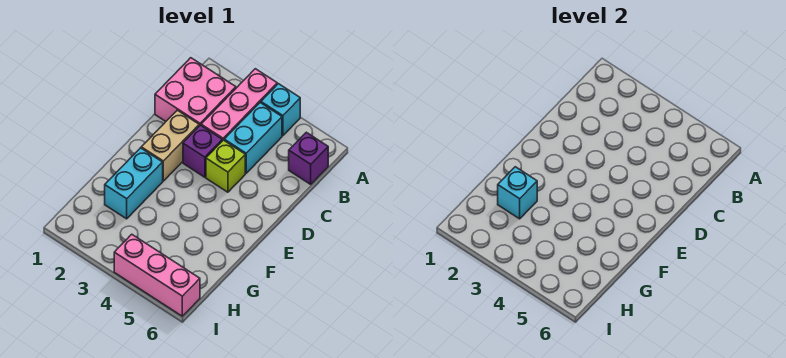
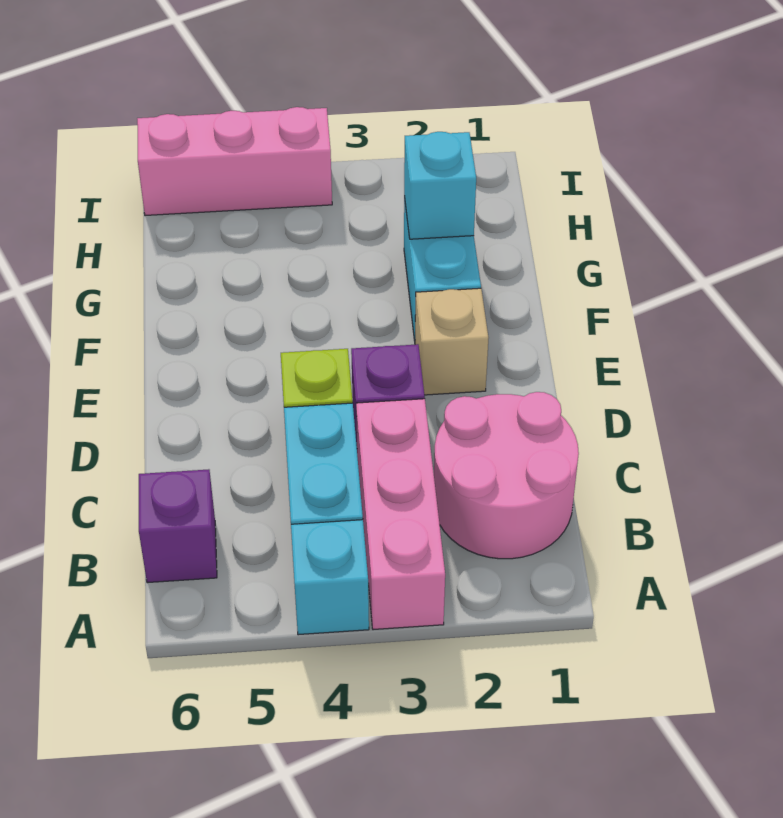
pink 2x2 brick [155,58,236,126] -> pink 2x2 round brick [434,392,579,559]
tan 1x2 brick [141,110,199,181] -> tan 1x1 brick [415,288,488,395]

